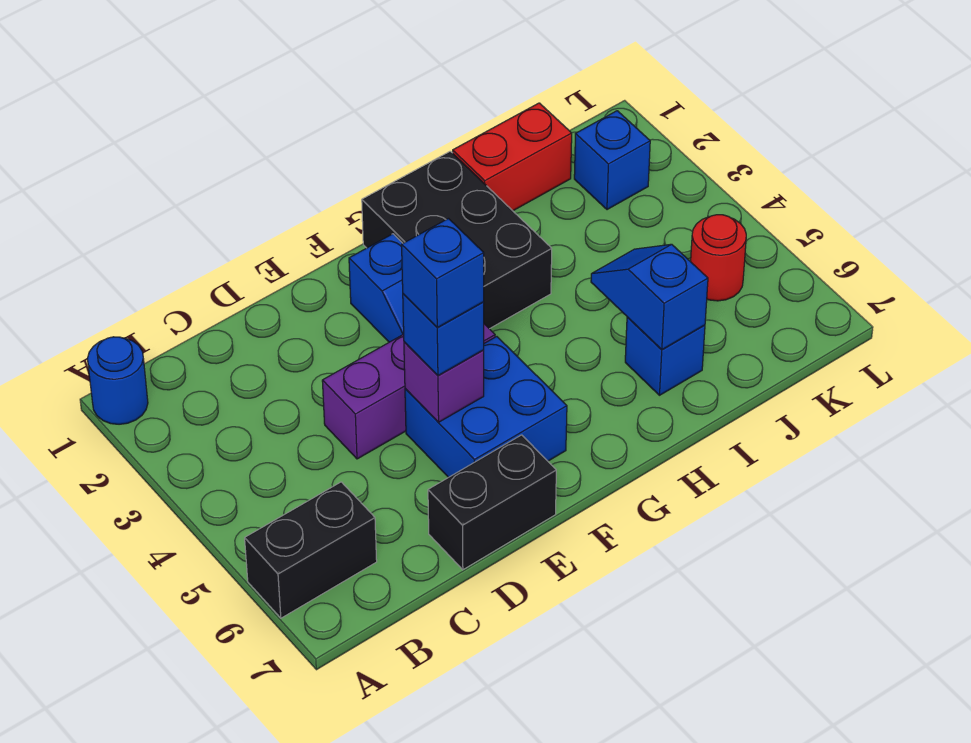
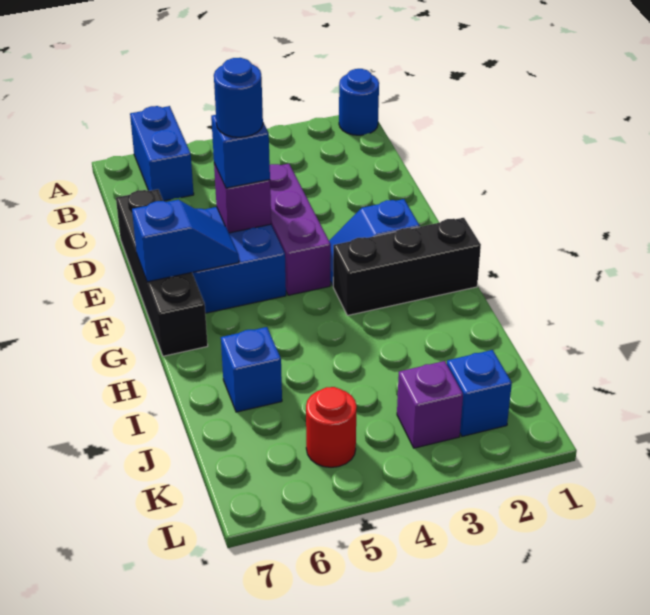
black 1x2 brick [245,482,377,618] -> blue 1x2 brick [130,106,194,201]
black 1x2 brick [428,435,556,570] -> black 1x4 brick [116,189,208,356]
blue 1x1 brick [402,219,484,327] -> blue 1x1 round brick [214,58,263,137]
black 2x3 brick [362,151,552,329] -> black 1x3 brick [333,218,481,316]
red 1x2 brick [453,103,572,211] -> none
blue 1x2 slope [591,244,708,350] -> blue 1x2 slope moved to [132,200,239,282]
none -> purple 1x1 brick [397,361,463,448]

